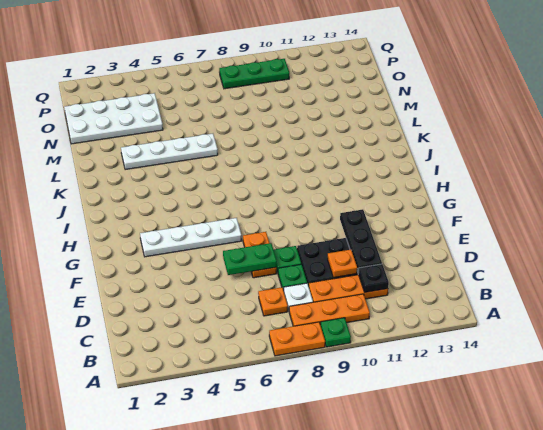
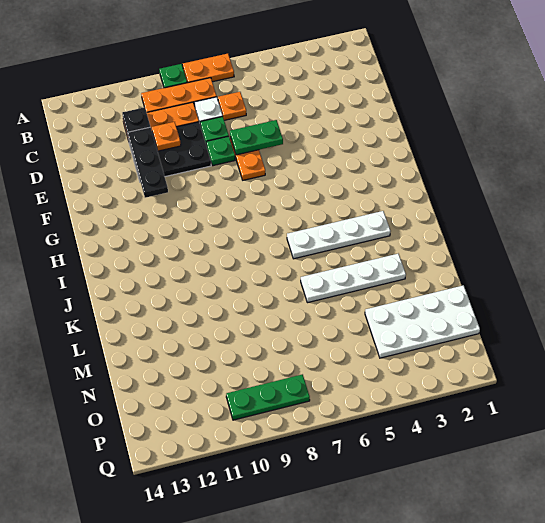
white 1x4 plate [140,218,242,257] -> white 1x4 plate moved to [287,211,391,259]

